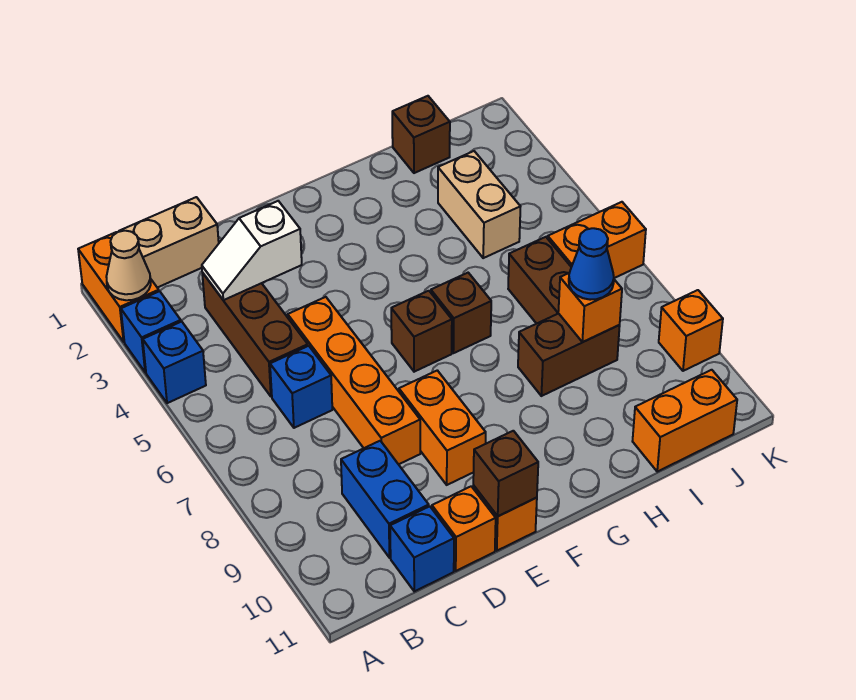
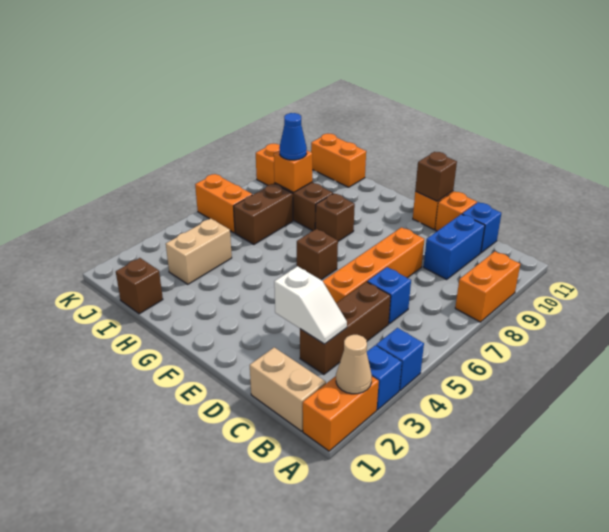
orange 1x2 brick [399,370,486,485] -> orange 1x2 brick moved to [455,252,520,322]
brown 1x1 brick [431,273,491,353] -> brown 1x1 brick moved to [315,193,355,241]

